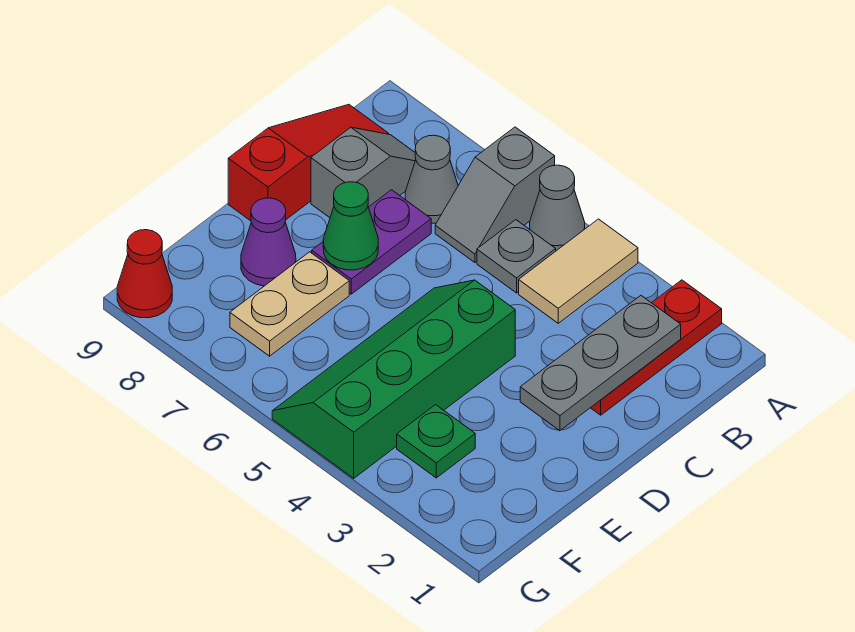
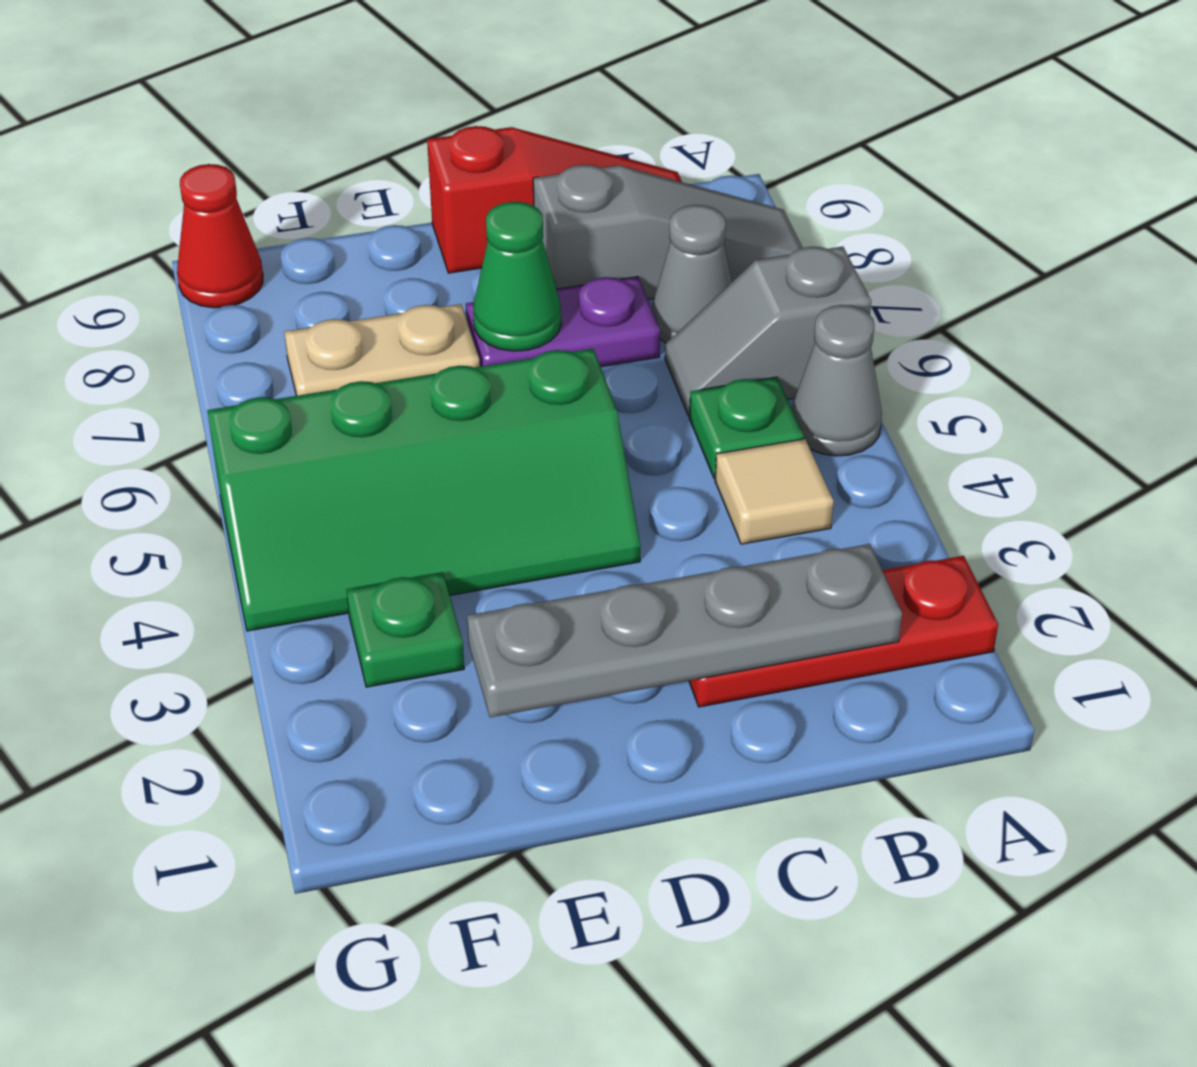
tan 1x2 tile [519,219,638,323] -> tan 1x1 tile [715,439,834,544]
grey 1x3 plate [520,296,681,431] -> grey 1x4 plate [467,544,902,717]
grey 1x1 plate [477,220,556,293] -> green 1x1 plate [689,377,804,478]
grey 1x2 slope [311,127,416,218] -> grey 1x3 slope [533,165,803,299]
green 2x4 slope [272,280,515,478] -> green 2x4 slope turned to [207,349,640,631]
purple 1x1 cone [241,198,296,286] -> none

